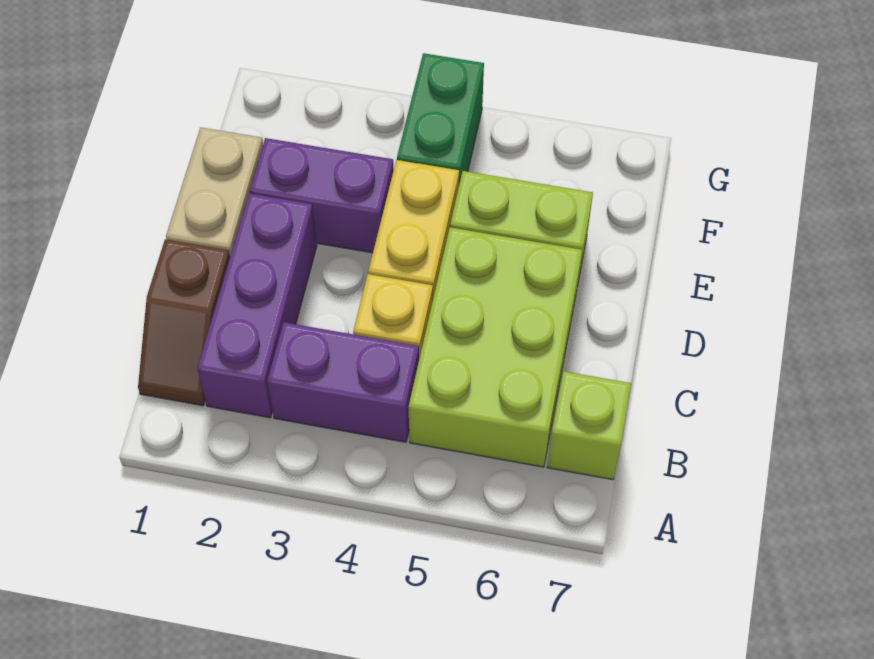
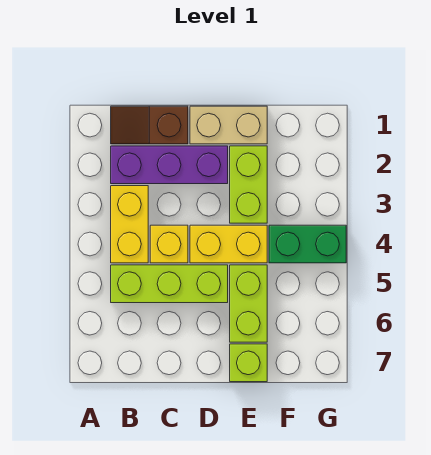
purple 1x2 brick [267,322,419,442] -> yellow 1x2 brick [111,186,148,263]
lime 2x3 brick [409,227,582,467] -> lime 1x3 brick [111,265,228,303]
lime 1x1 brick [547,371,631,480] -> lime 1x1 brick moved to [230,344,267,382]
purple 1x2 brick [250,138,394,253] -> lime 1x2 brick [230,146,267,223]

